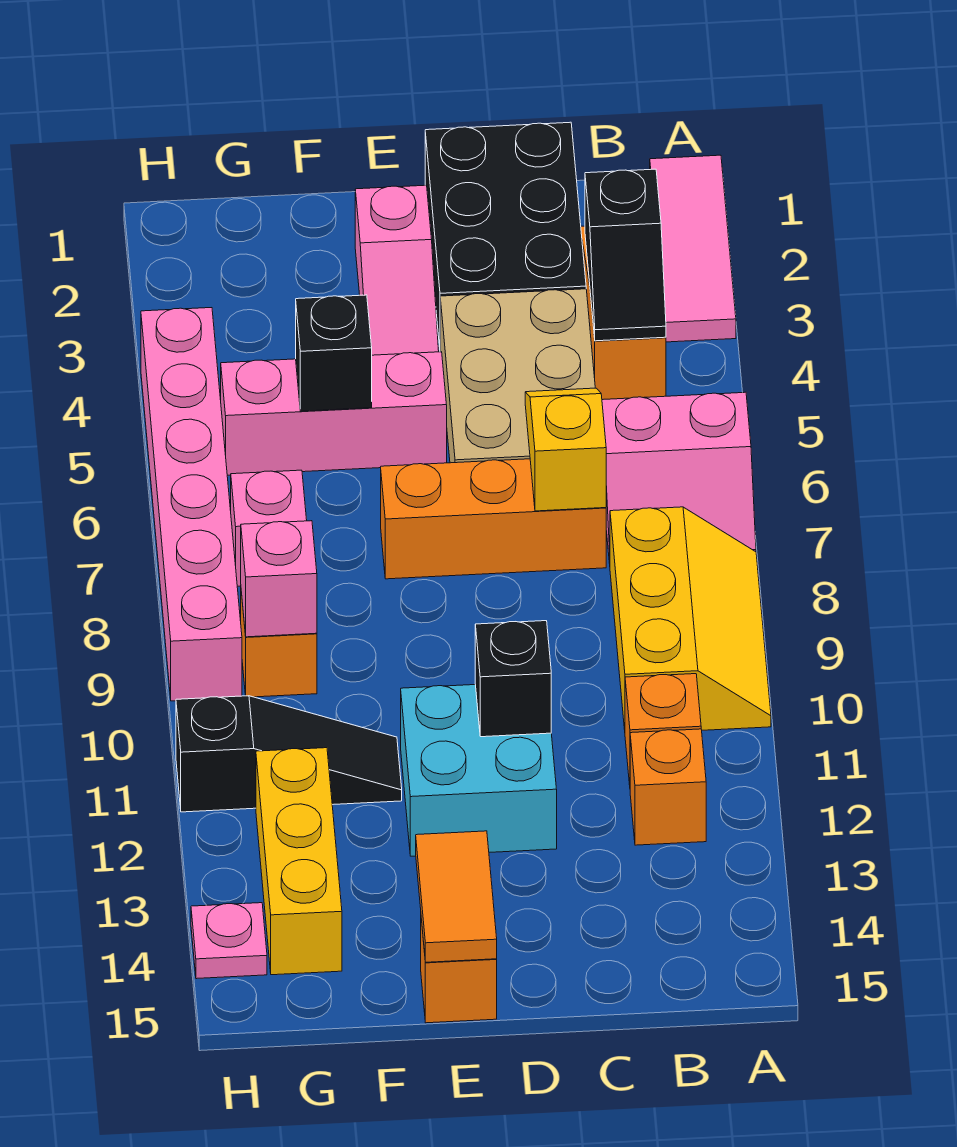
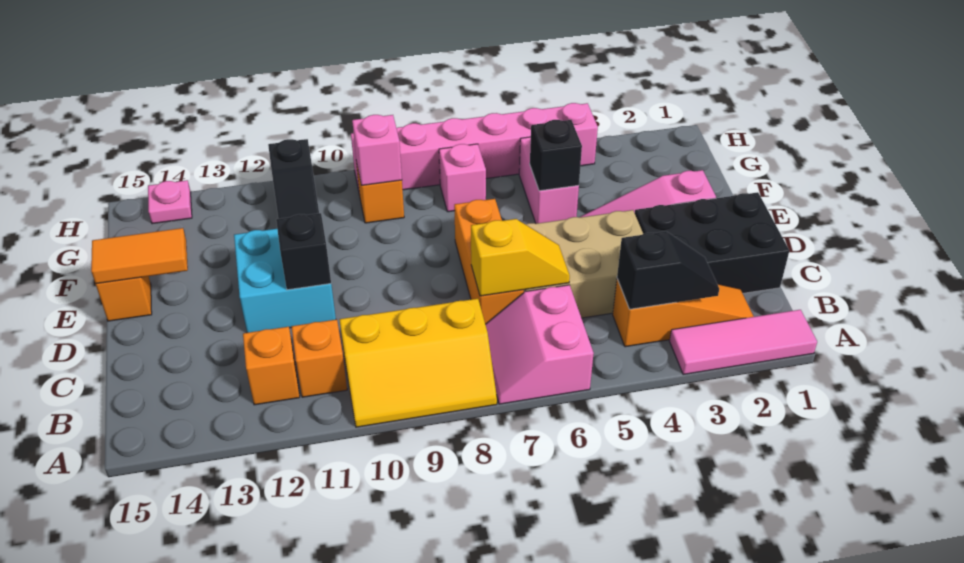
black 1x2 slope [585,169,666,341] -> black 1x2 slope turned to [617,231,719,309]
pink 1x3 brick [221,352,447,475] -> pink 1x2 brick [519,137,579,224]
yellow 1x3 brick [256,748,342,975] -> none

